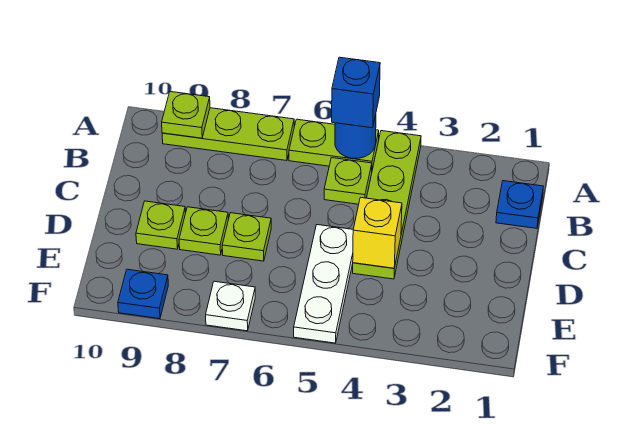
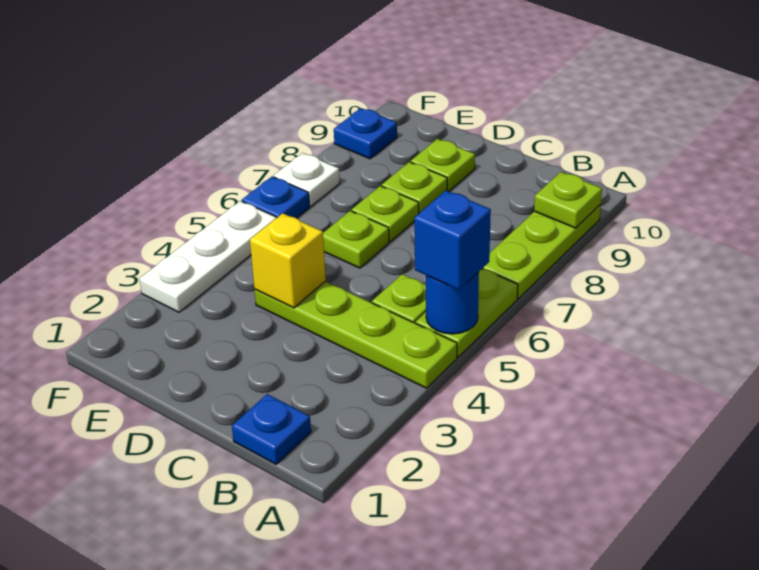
white 1x3 plate [294,225,353,343] -> white 1x3 plate turned to [140,201,277,312]
none -> lime 1x1 plate [323,211,389,268]
none -> blue 1x1 plate [242,177,310,218]

